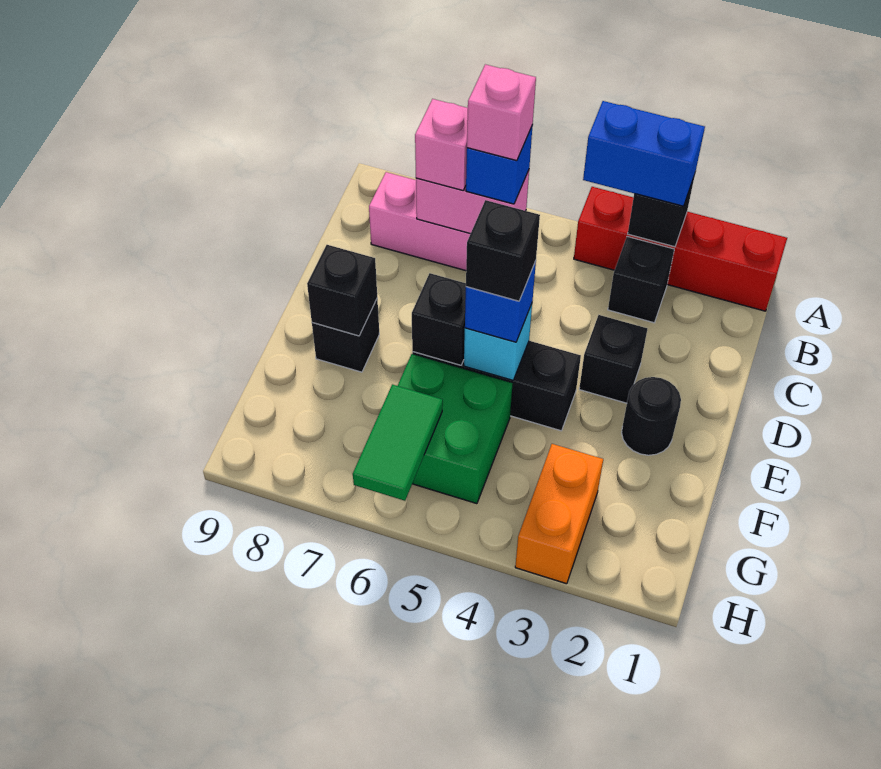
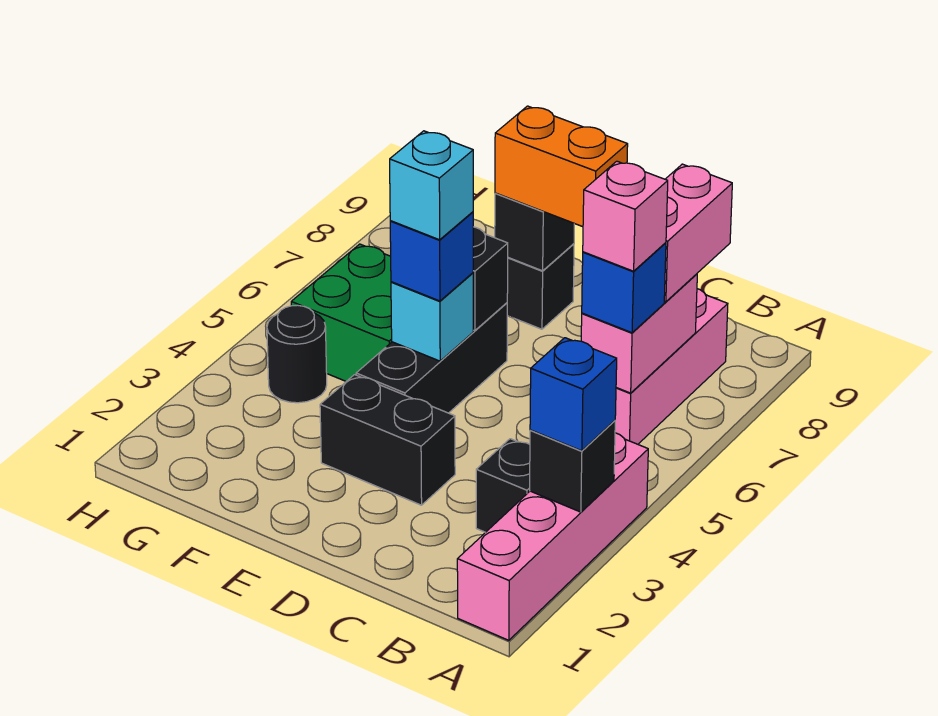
red 1x4 brick [574,187,787,311] -> pink 1x4 brick [457,433,648,640]
blue 1x2 brick [583,101,705,206] -> blue 1x1 brick [530,338,617,451]
pink 1x1 brick [415,99,468,190] -> pink 1x2 brick [664,164,732,302]
black 1x1 brick [579,315,647,403] -> black 1x2 brick [320,375,455,505]
black 1x1 round brick [622,377,681,455] -> black 1x1 round brick moved to [267,305,327,403]
black 1x1 brick [466,200,540,301] -> cyan 1x1 brick [390,131,473,240]
orange 1x2 brick [515,444,603,584] -> orange 1x2 brick moved to [495,106,628,227]
green 1x2 tile [353,384,443,501] -> none

